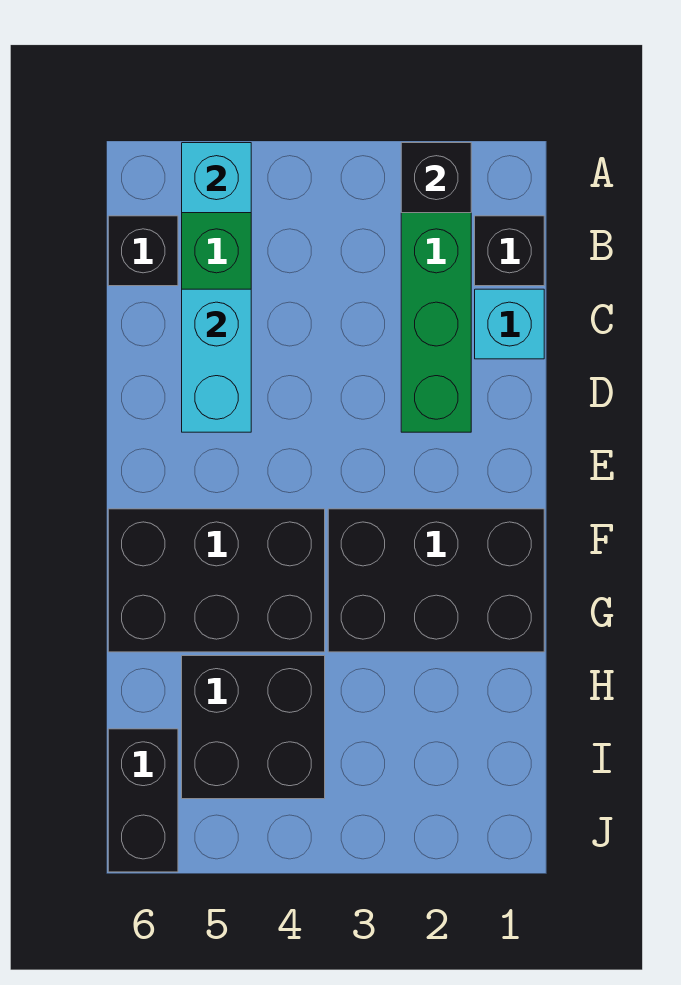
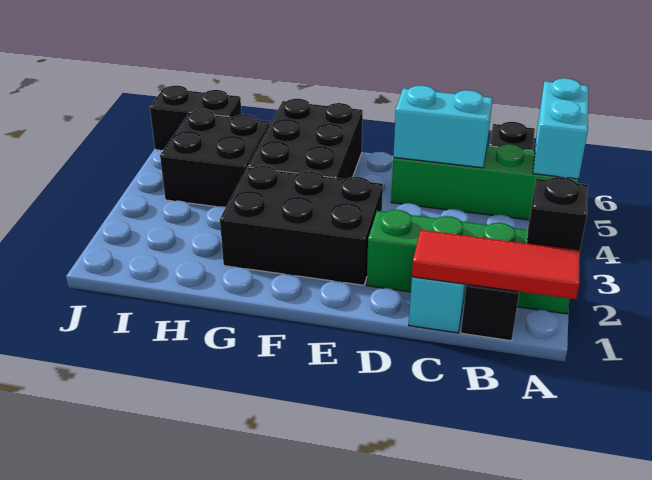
none -> red 1x3 tile [412,230,580,299]
cyan 1x1 brick [182,143,251,213] -> cyan 1x2 brick [533,78,588,179]
black 2x3 brick [328,509,544,652] -> black 2x3 brick turned to [220,165,383,285]

